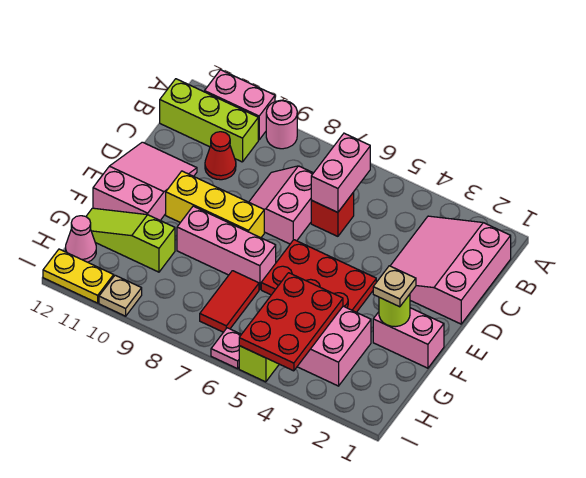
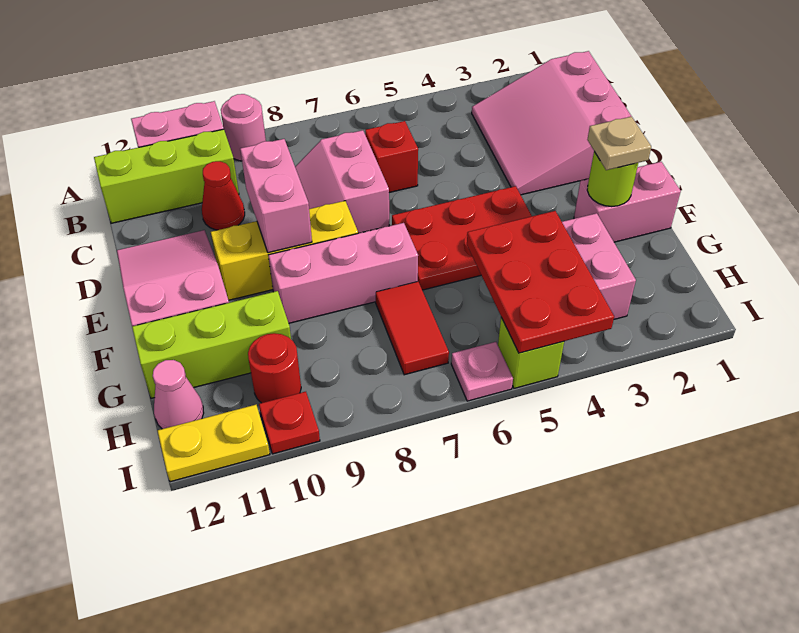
pink 1x2 brick [311,133,370,212] -> pink 1x2 brick moved to [240,139,312,253]
lime 1x3 slope [86,208,175,272] -> lime 1x3 brick [132,291,291,398]
none -> red 1x1 round brick [248,333,301,403]
tan 1x1 plate [99,275,142,316] -> red 1x1 plate [259,392,320,454]

